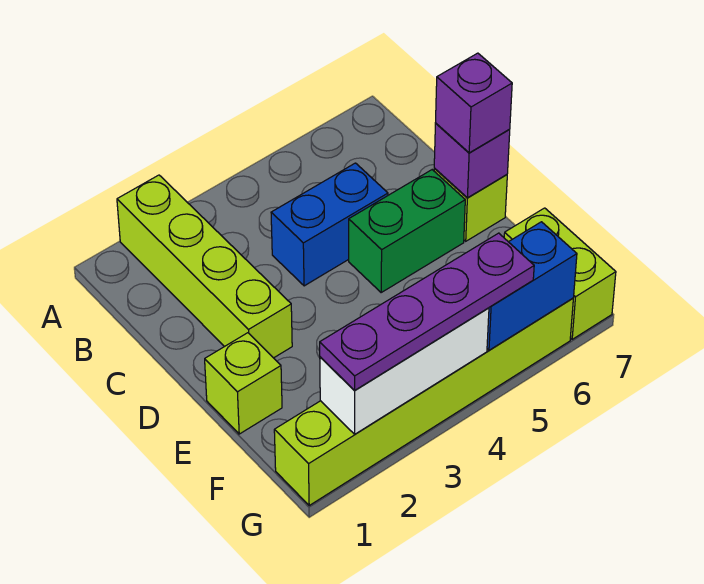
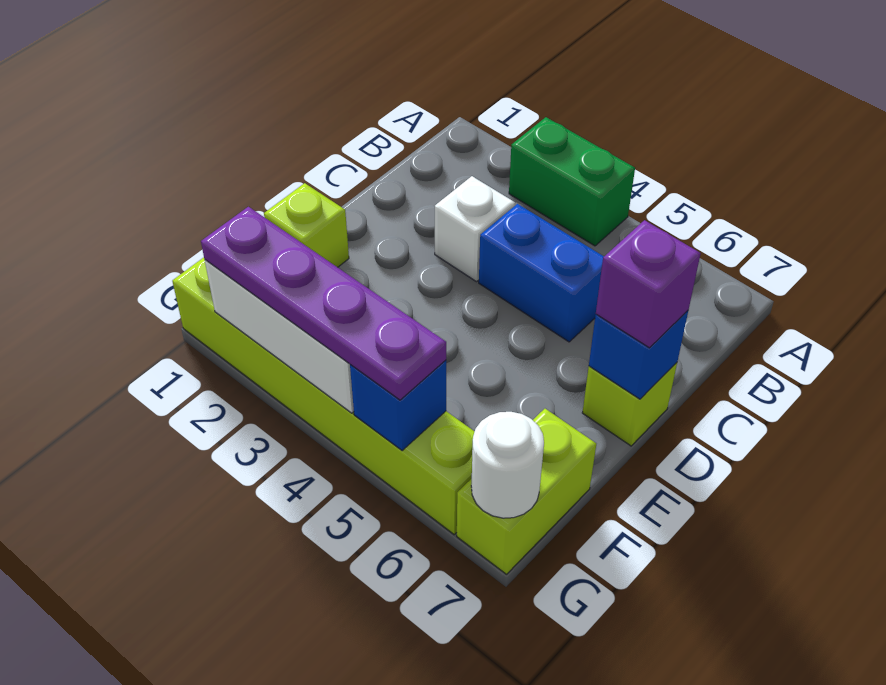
lime 1x4 brick [117,175,292,358] -> none
none -> white 1x1 brick [435,176,515,282]
green 1x2 brick [349,170,465,292] -> green 1x2 brick moved to [509,117,635,246]
purple 1x1 brick [434,124,510,198] -> blue 1x1 brick [589,311,688,399]
blue 1x2 brick [487,222,577,350] -> blue 1x1 brick [350,360,446,451]
none -> white 1x1 round brick [471,412,544,518]

